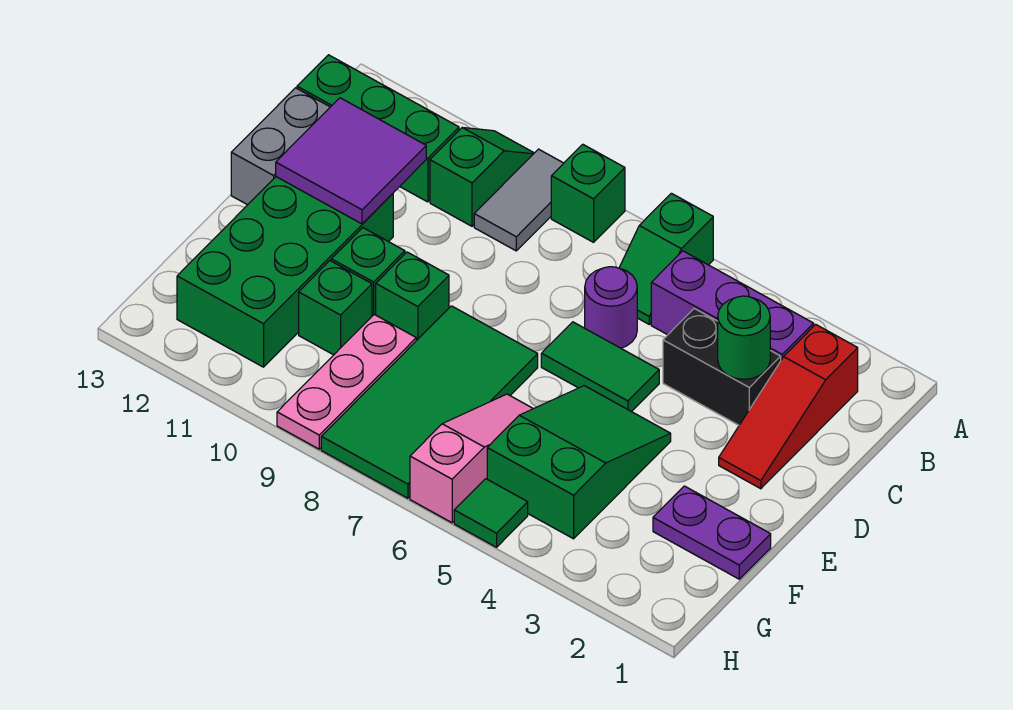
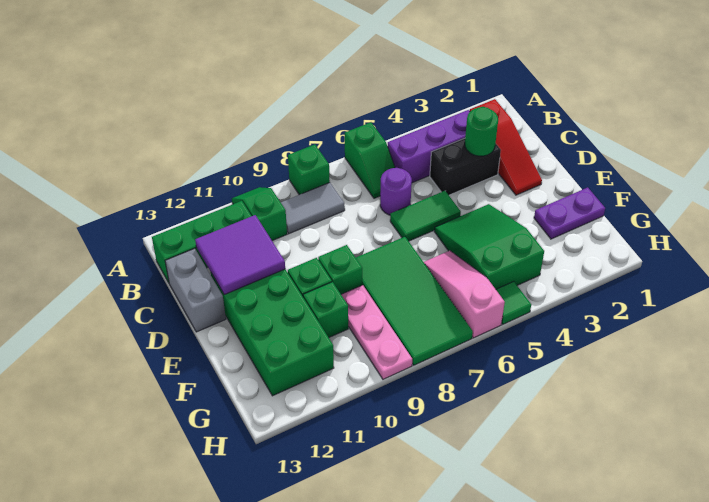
grey 1x2 tile [474,149,564,251] -> grey 1x2 tile turned to [281,183,345,234]

